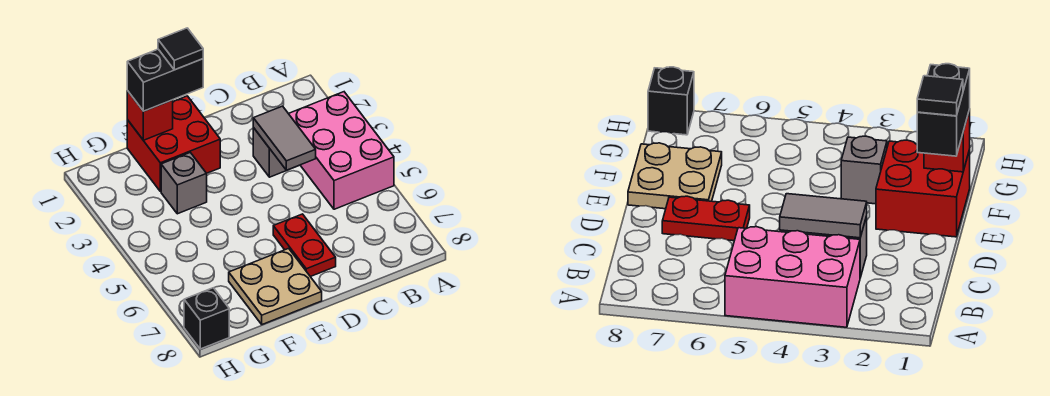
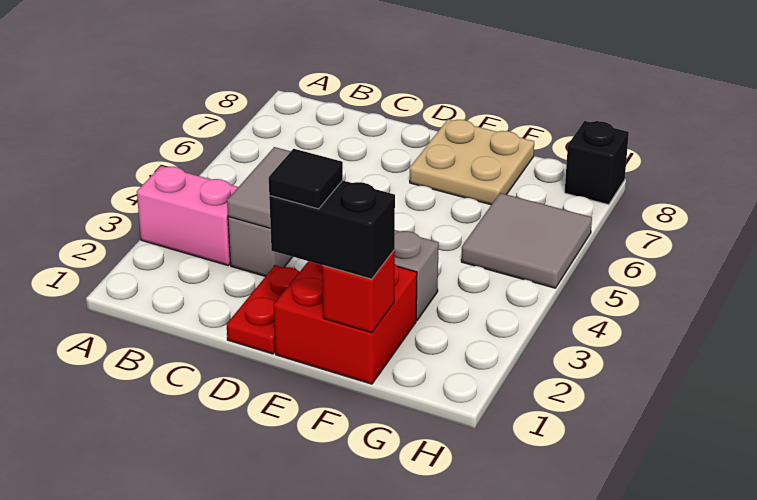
pink 2x3 brick [289,92,394,209] -> pink 1x2 brick [137,166,238,265]
red 1x2 plate [273,214,336,277] -> red 1x2 plate moved to [226,265,299,354]
none -> grey 2x2 tile [461,193,592,288]

